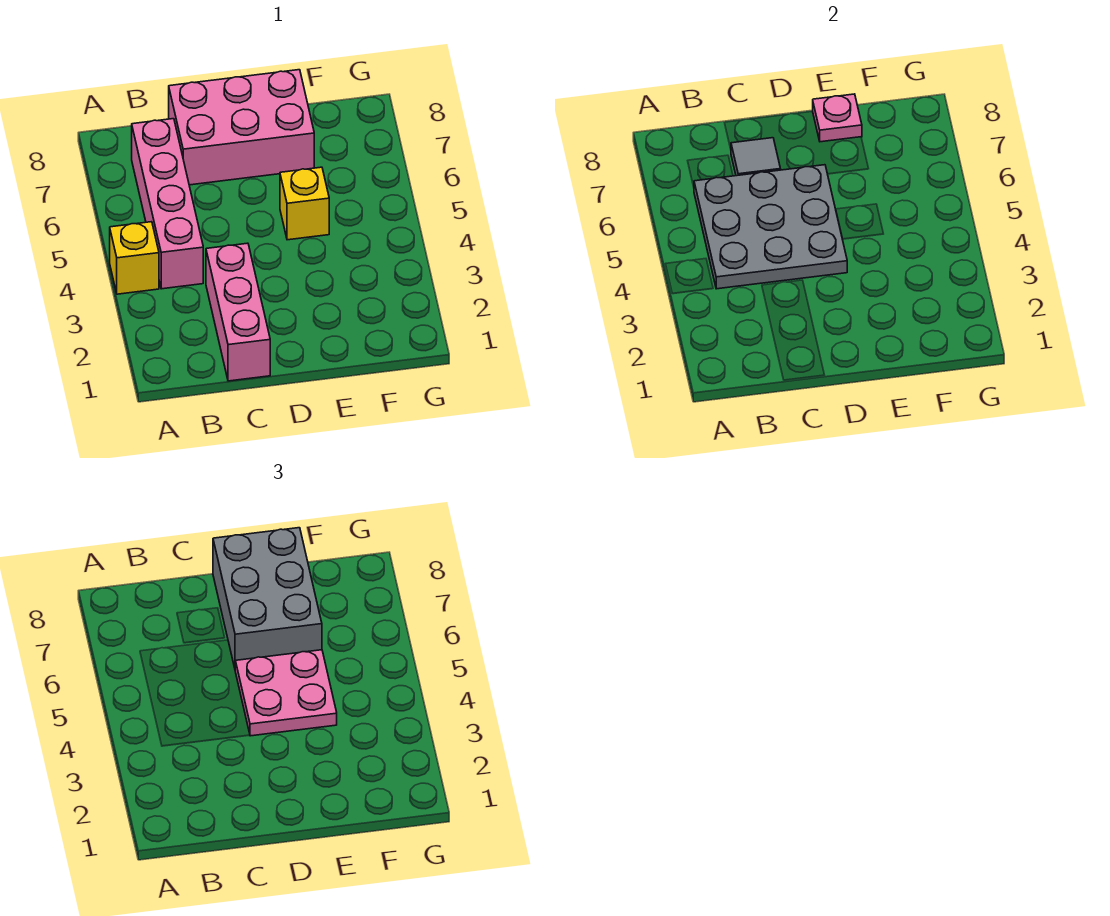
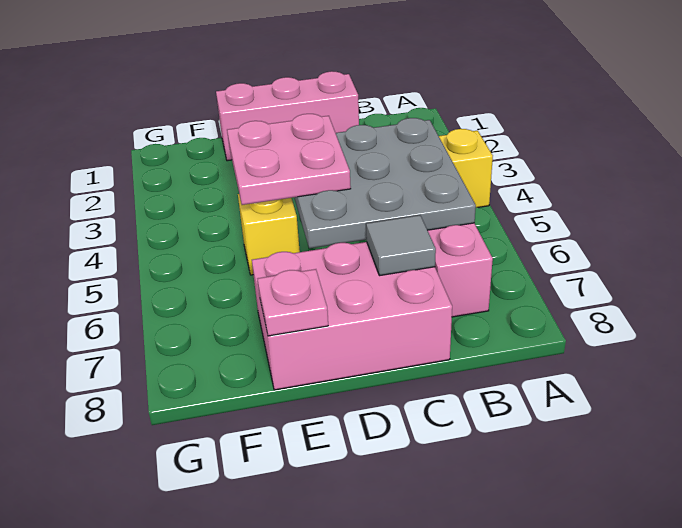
pink 1x3 brick [206,243,270,381] -> pink 1x3 brick turned to [216,71,359,161]
grey 2x3 brick [213,528,322,668] -> none

